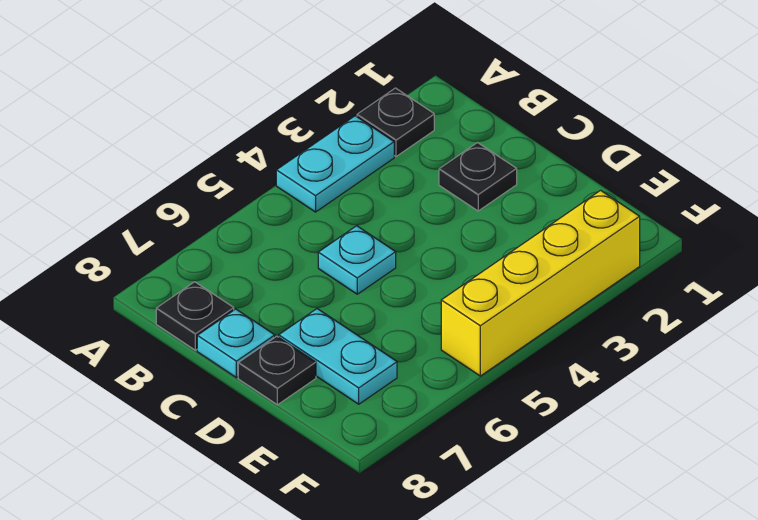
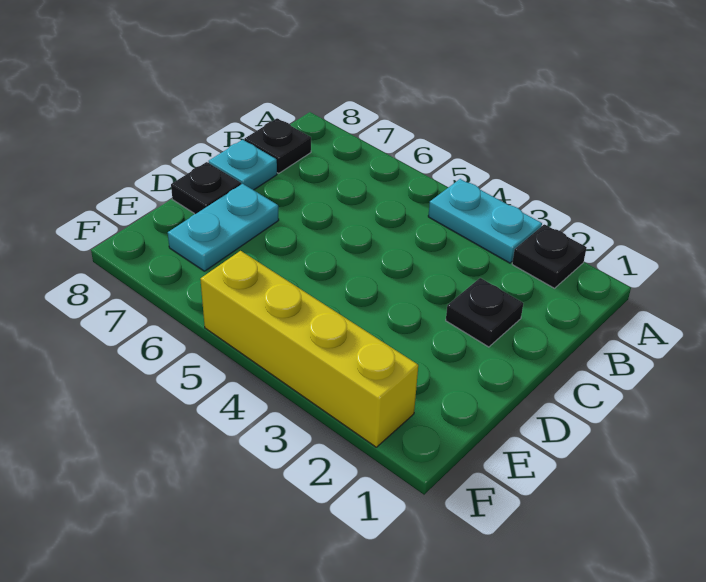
cyan 1x1 plate [318,226,396,294] -> none

